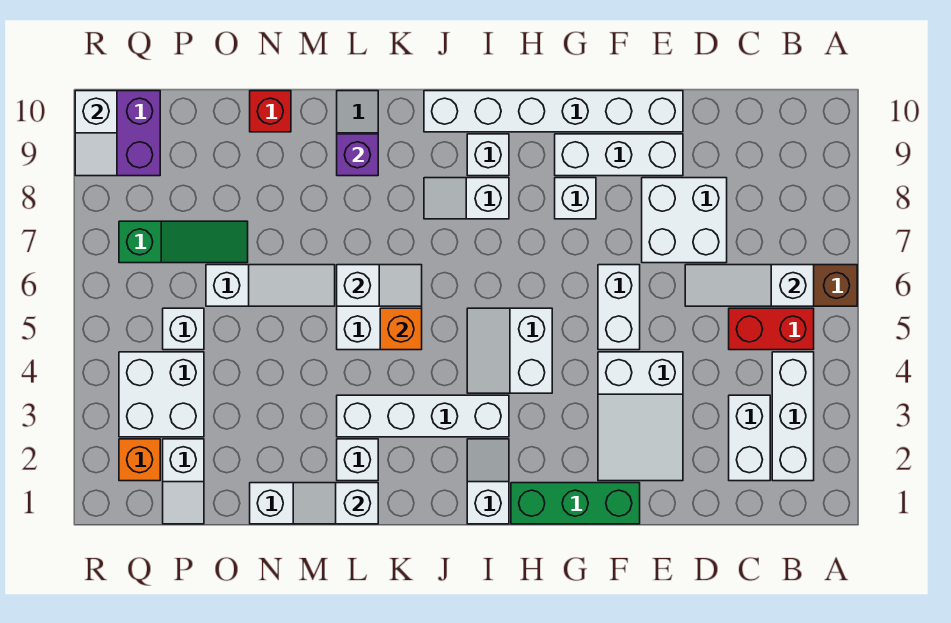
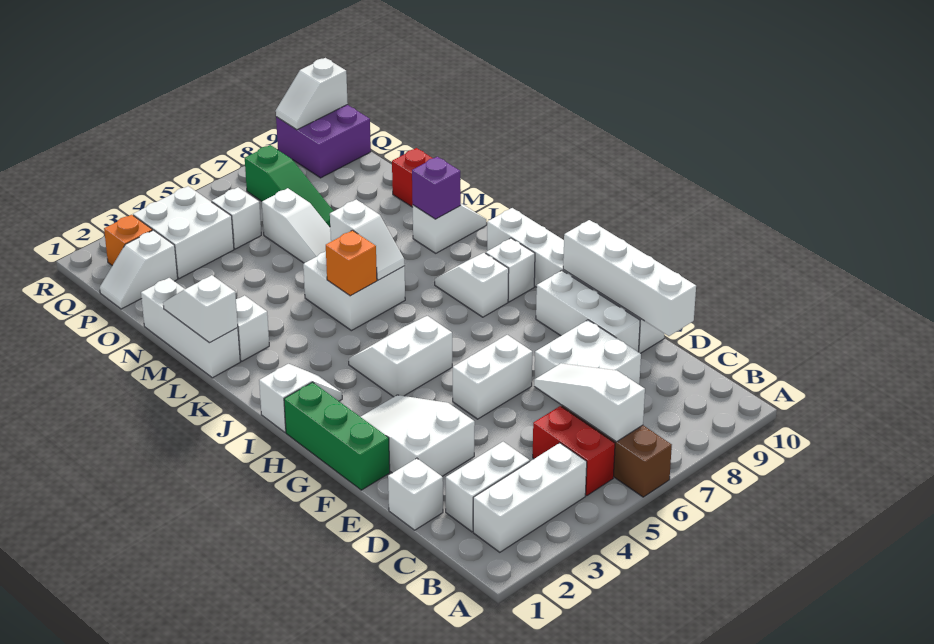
white 2x3 slope [598,352,683,481] -> white 2x3 slope turned to [361,395,475,476]
white 1x1 brick [555,178,596,219] -> white 1x1 brick moved to [388,458,443,530]
white 1x4 brick [337,395,509,437] -> white 1x4 brick moved to [563,220,696,336]

